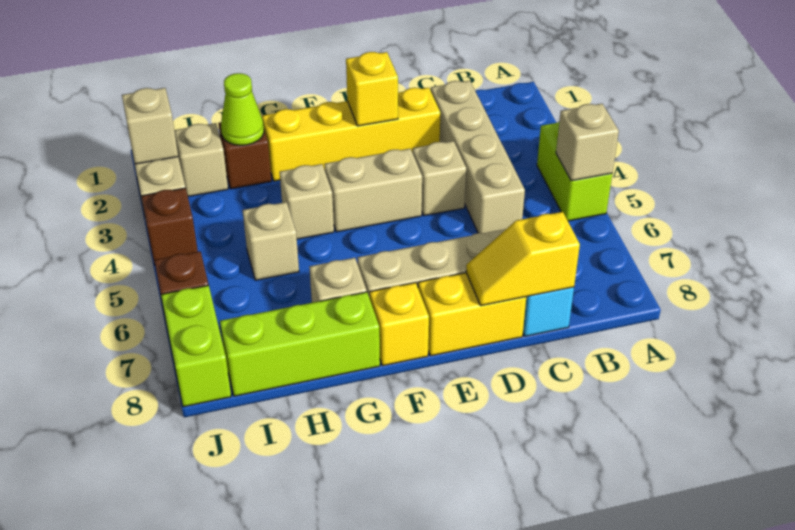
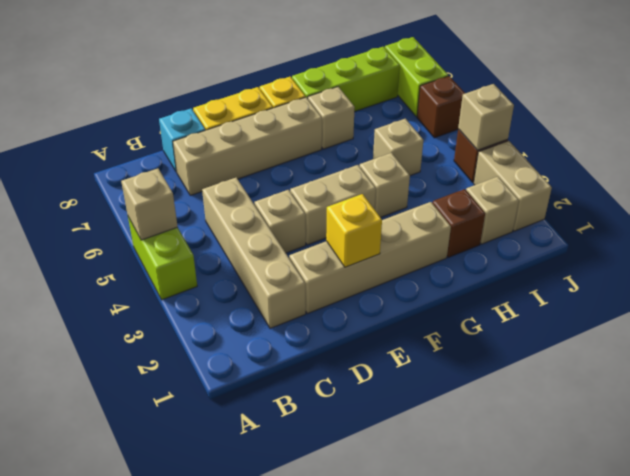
yellow 1x2 slope [466,212,580,306] -> none
yellow 1x4 brick [262,88,440,181] -> tan 1x4 brick [289,202,451,314]
lime 1x1 cone [221,73,264,145] -> none
tan 1x1 brick [122,88,178,164] -> tan 1x1 brick moved to [458,84,514,150]

